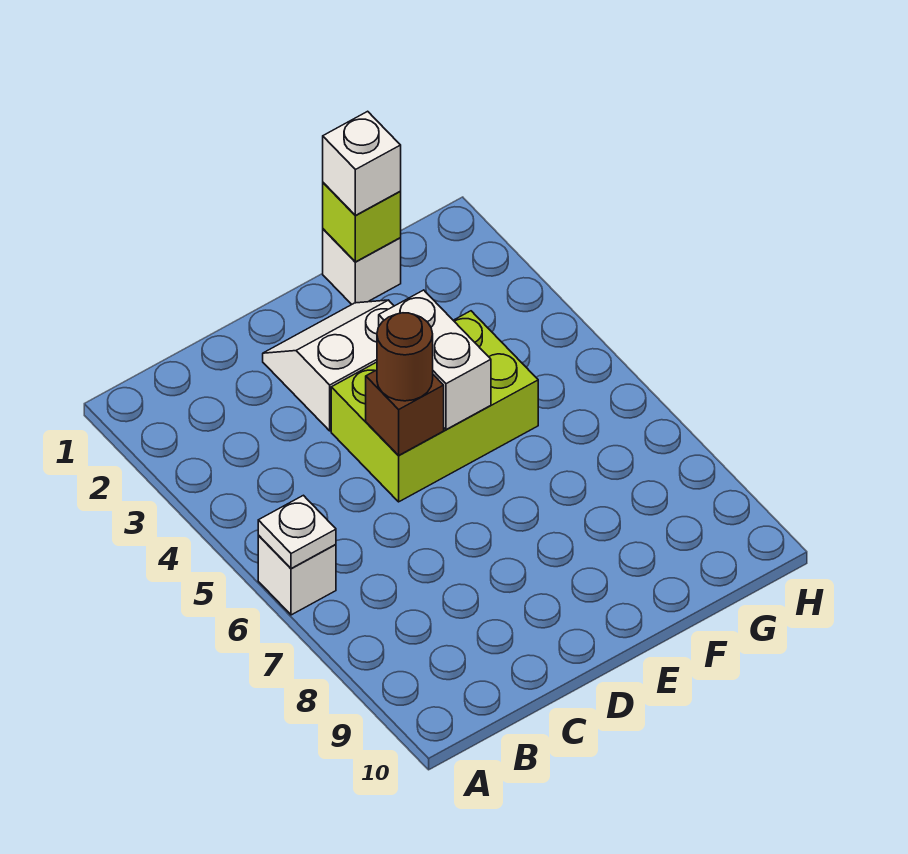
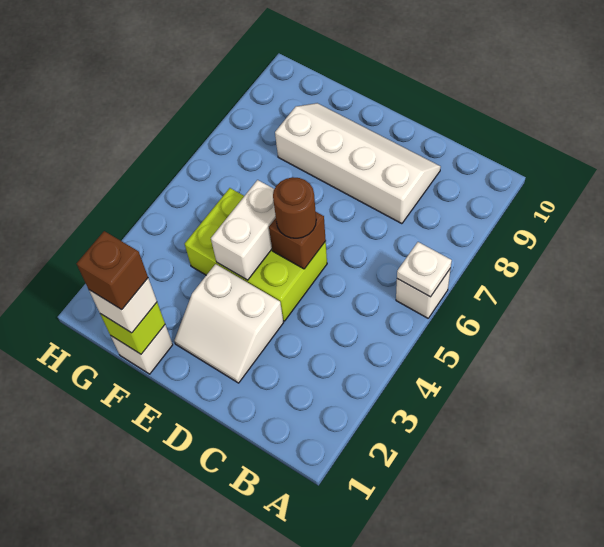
none -> white 2x4 slope [275,103,441,224]
none -> brown 1x1 brick [76,231,148,310]

